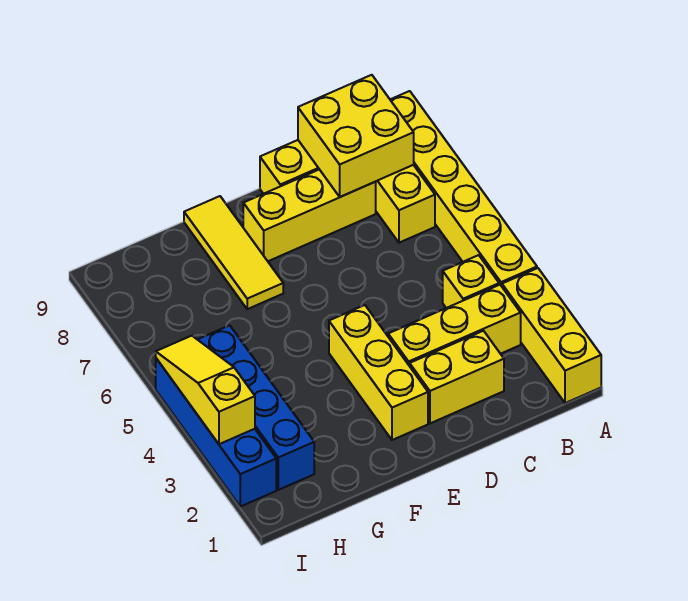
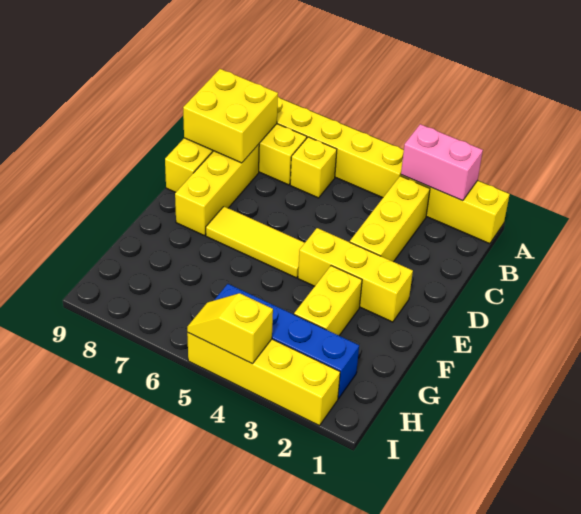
none -> pink 1x2 brick [401,124,483,201]
yellow 1x1 brick [443,255,499,308] -> yellow 1x1 brick moved to [290,137,337,198]
yellow 1x2 brick [410,331,504,423] -> yellow 1x2 brick moved to [294,266,362,335]
yellow 1x3 tile [184,196,283,309] -> yellow 1x3 tile moved to [206,207,304,278]
blue 1x4 brick [156,358,276,507] -> yellow 1x4 brick [187,332,340,426]
yellow 1x3 slope [156,336,255,444] -> yellow 1x2 slope [187,293,273,364]

